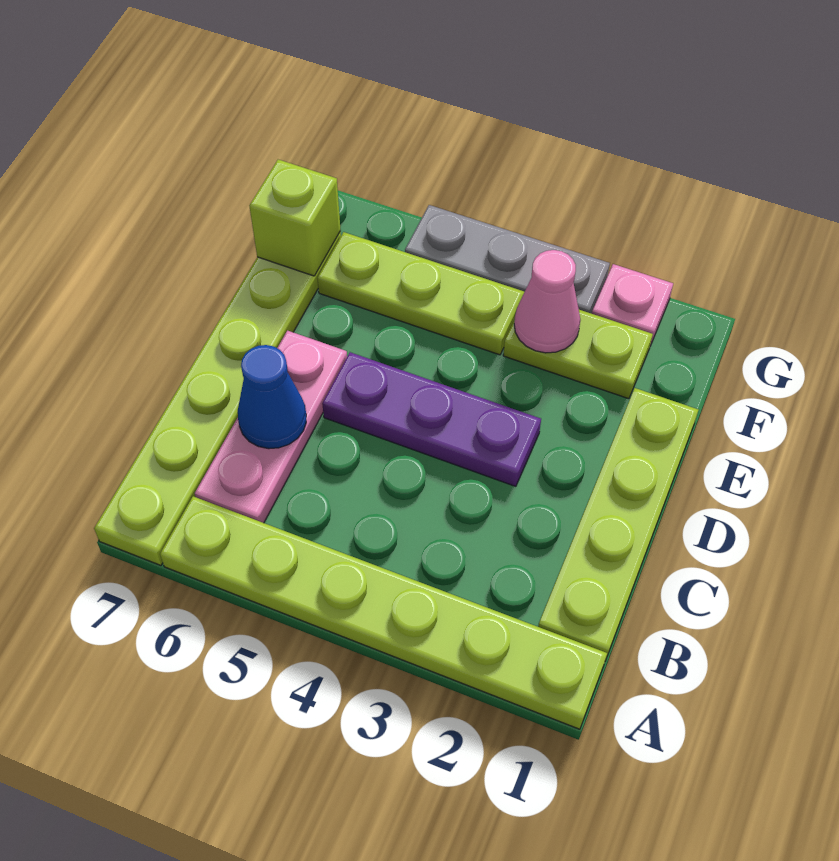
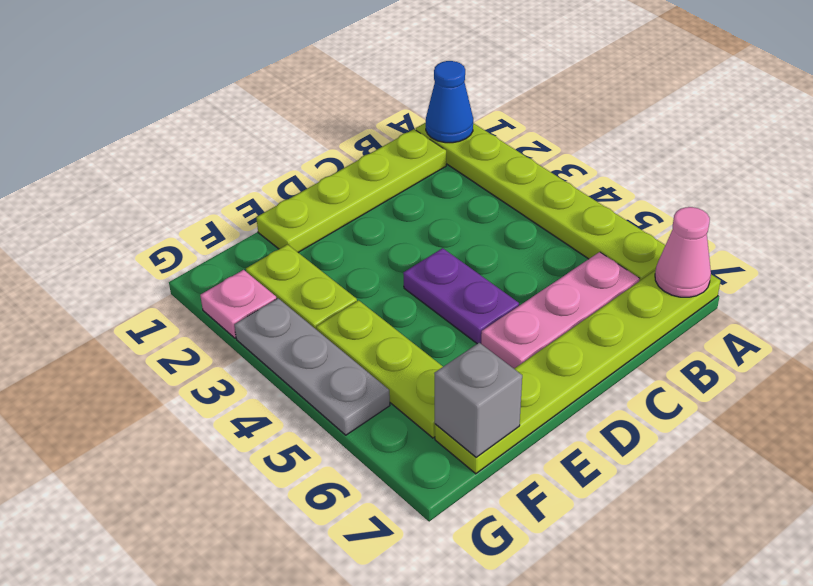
blue 1x1 cone [238,345,306,449] -> blue 1x1 cone moved to [426,61,473,143]
purple 1x3 plate [322,352,541,486] -> purple 1x2 plate [403,248,519,344]
pink 1x1 cone [514,250,580,353] -> pink 1x1 cone moved to [655,207,711,297]
lime 1x1 brick [249,160,341,276] -> grey 1x1 brick [434,343,522,457]

